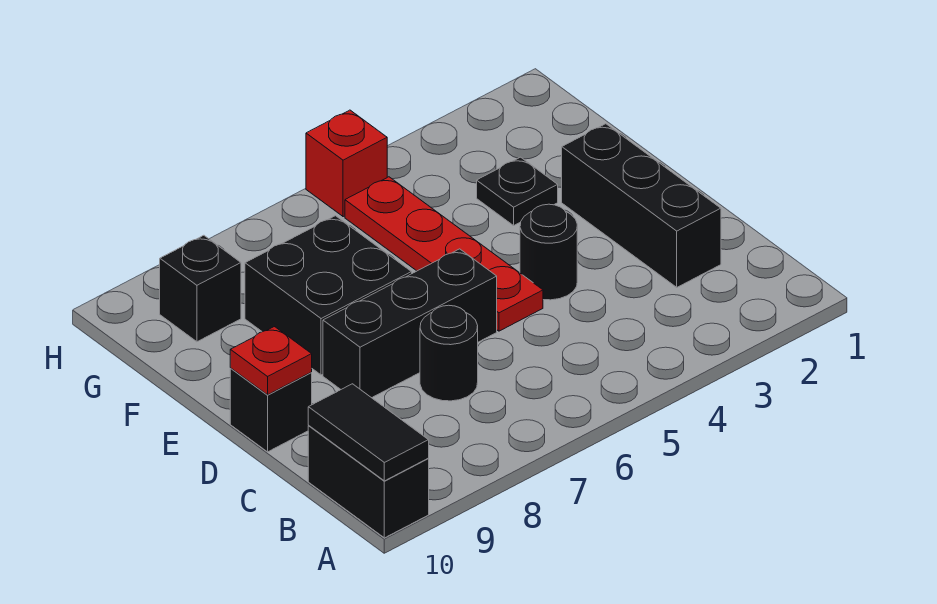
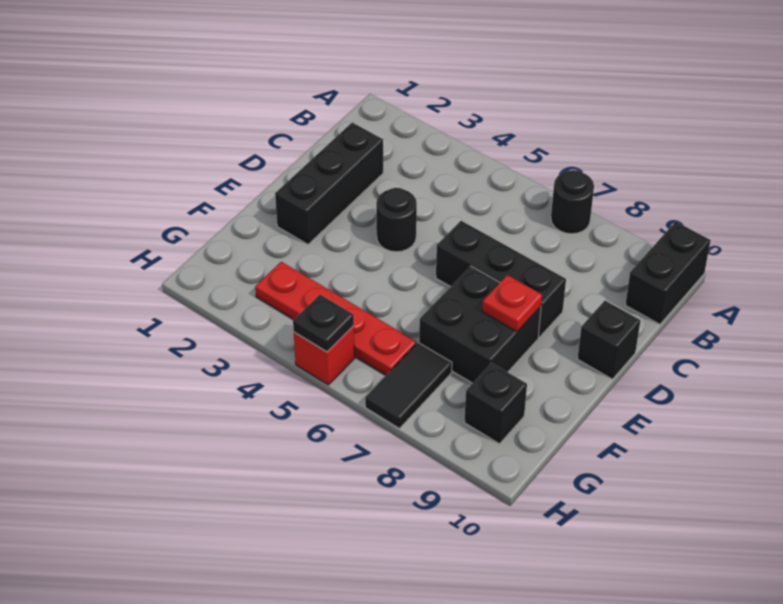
black 1x2 tile [308,384,429,481] -> black 1x2 tile moved to [365,343,452,428]
black 1x1 round brick [420,305,478,401] -> black 1x1 round brick moved to [551,170,594,234]
red 1x4 plate [345,177,543,331] -> red 1x4 plate turned to [255,262,416,375]
red 1x1 plate [230,327,312,395] -> red 1x1 plate moved to [482,275,542,332]
black 1x1 plate [477,157,558,225] -> black 1x1 plate moved to [293,295,354,352]

